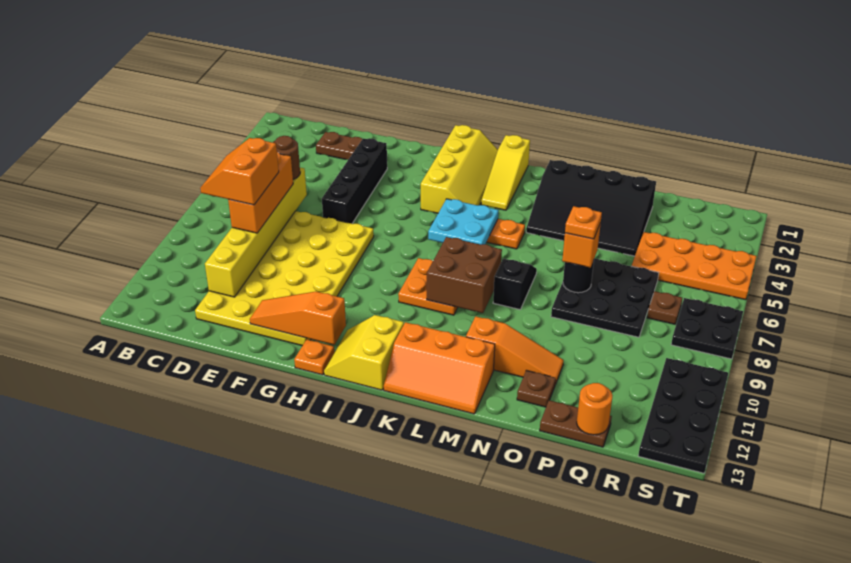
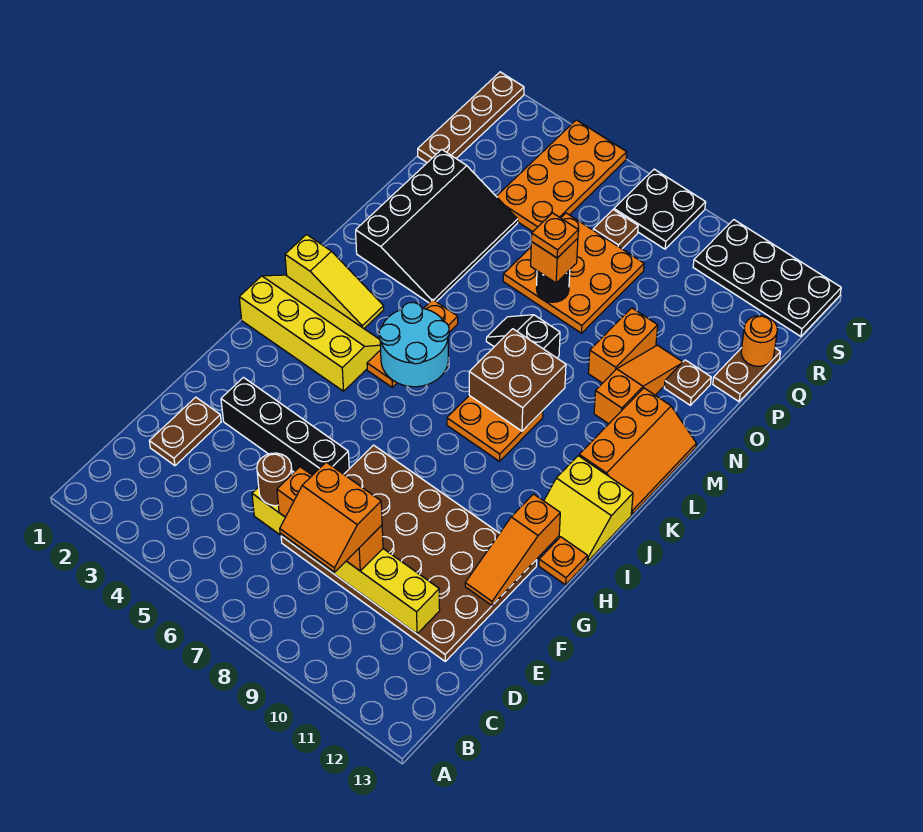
yellow 4x6 plate [195,211,374,346] -> brown 4x6 plate [281,445,537,661]
cyan 2x2 plate [428,199,499,245] -> cyan 2x2 round brick [379,302,449,387]
none -> orange 1x2 brick [588,308,658,383]
black 3x3 plate [551,258,659,337] -> orange 3x3 plate [503,213,644,333]
none -> brown 1x4 plate [418,72,524,163]

